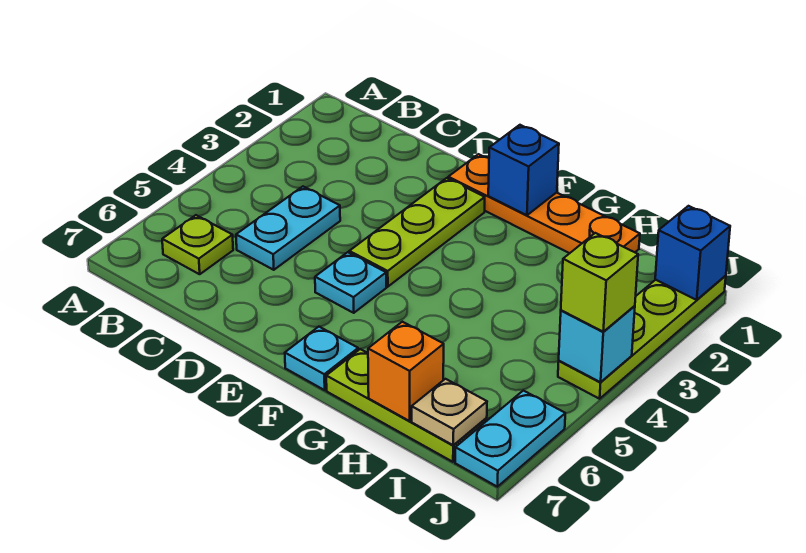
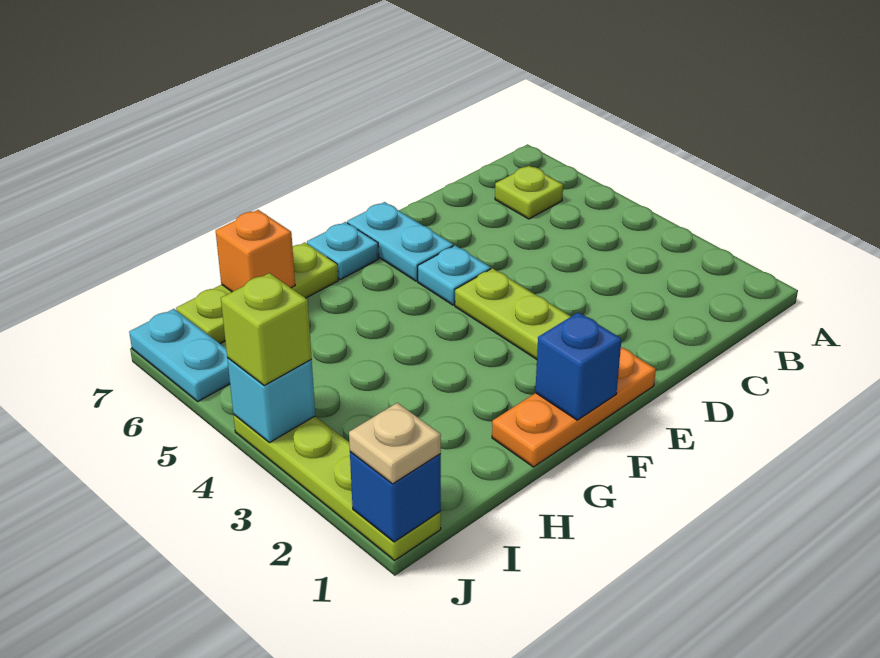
cyan 1x2 plate [236,187,340,270] -> cyan 1x2 plate moved to [347,202,453,281]
orange 1x4 plate [448,154,640,253] -> orange 1x3 plate [492,348,656,467]
tan 1x1 plate [412,379,487,445] -> tan 1x1 plate moved to [349,403,441,484]

